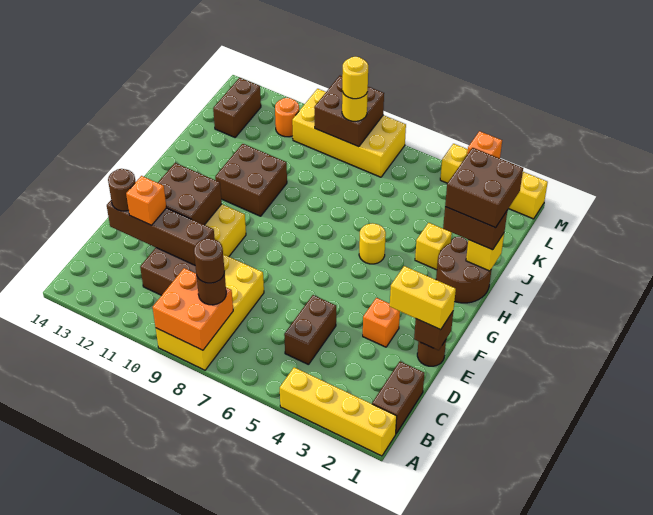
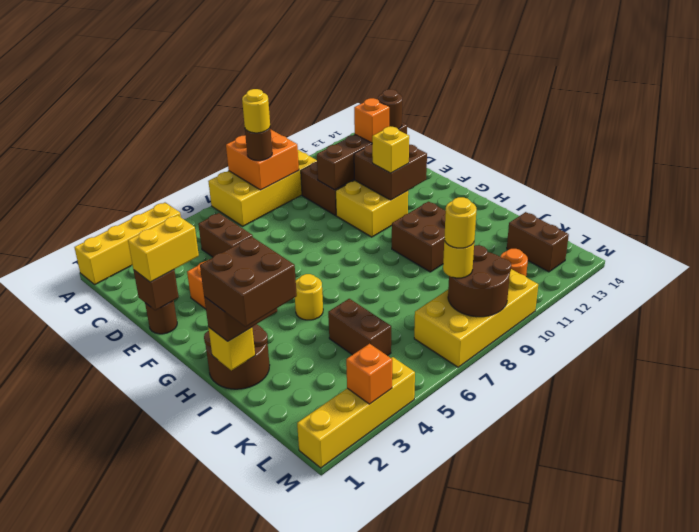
yellow 2x4 brick [156,254,264,370] -> yellow 2x4 brick turned to [208,150,317,226]
brown 1x2 brick [372,362,425,433] -> brown 1x2 brick moved to [328,299,391,356]
brown 1x1 round brick [194,239,224,283] -> yellow 1x1 round brick [242,89,270,133]
yellow 1x1 brick [415,223,452,270] -> yellow 1x1 brick moved to [372,127,409,173]
brown 2x2 brick [314,76,384,147] -> brown 2x2 round brick [448,245,511,317]

